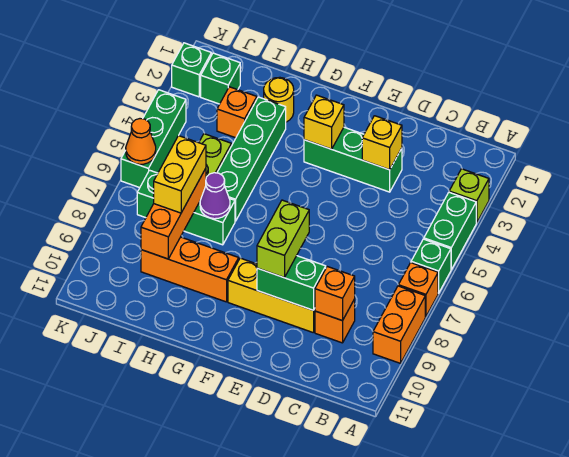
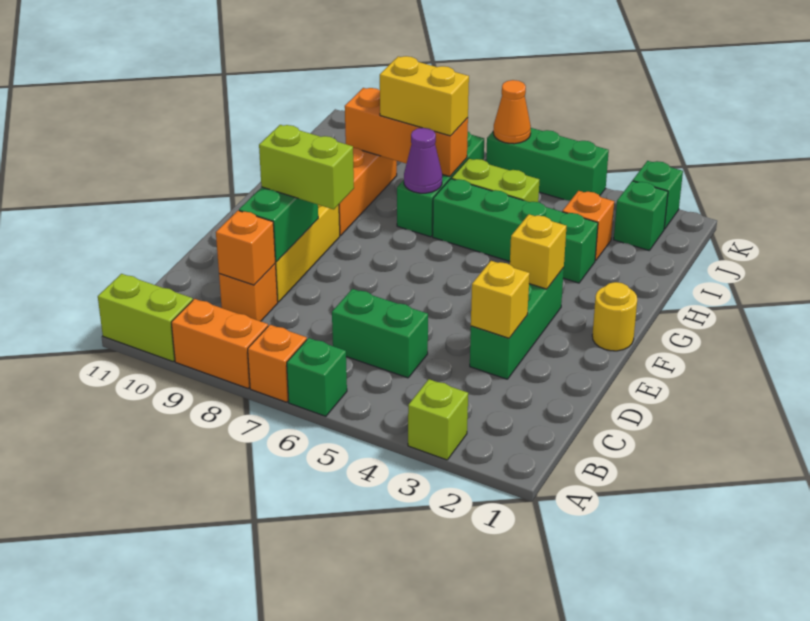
green 1x2 brick [424,192,476,270] -> green 1x2 brick moved to [332,289,428,378]
none -> lime 1x2 brick [98,274,193,361]
yellow 1x1 round brick [264,77,294,122] -> yellow 1x1 round brick moved to [592,282,637,351]

